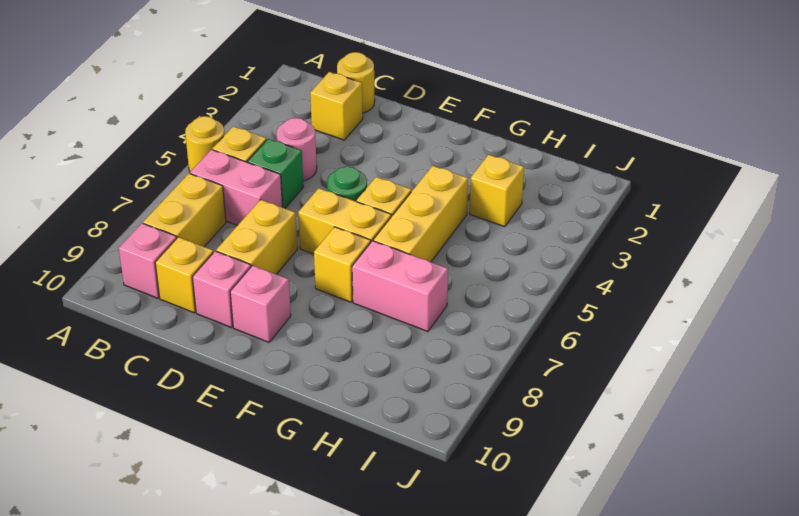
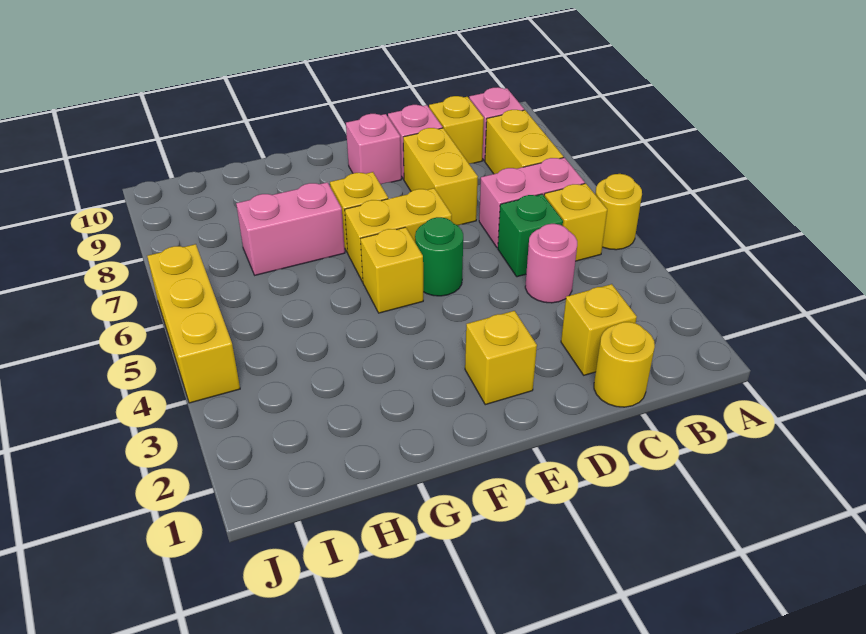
yellow 1x3 brick [373,166,468,262] -> yellow 1x3 brick moved to [147,244,240,403]
yellow 1x1 brick [470,155,524,227] -> yellow 1x1 brick moved to [465,311,537,405]

